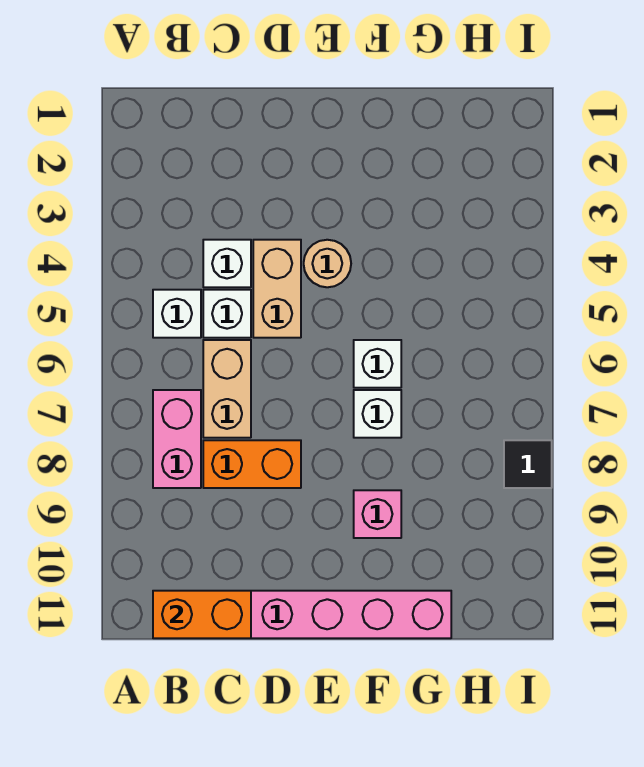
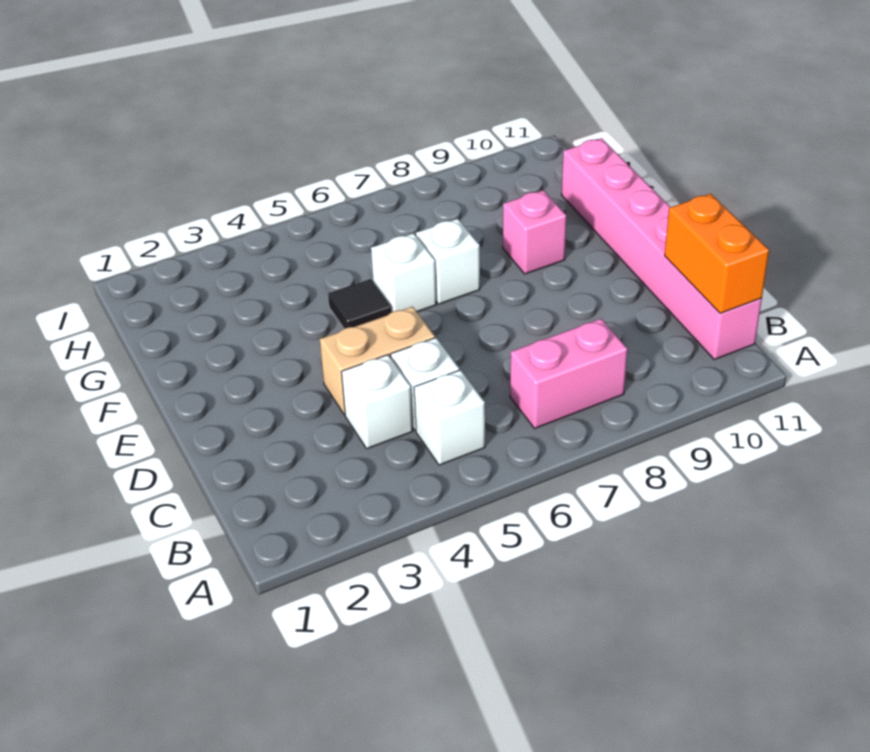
tan 1x2 brick [203,340,251,438] -> none
orange 1x2 brick [203,440,301,488] -> none
tan 1x1 round brick [304,240,351,287] -> none
black 1x1 tile [504,440,552,488] -> black 1x1 tile moved to [328,279,391,329]

